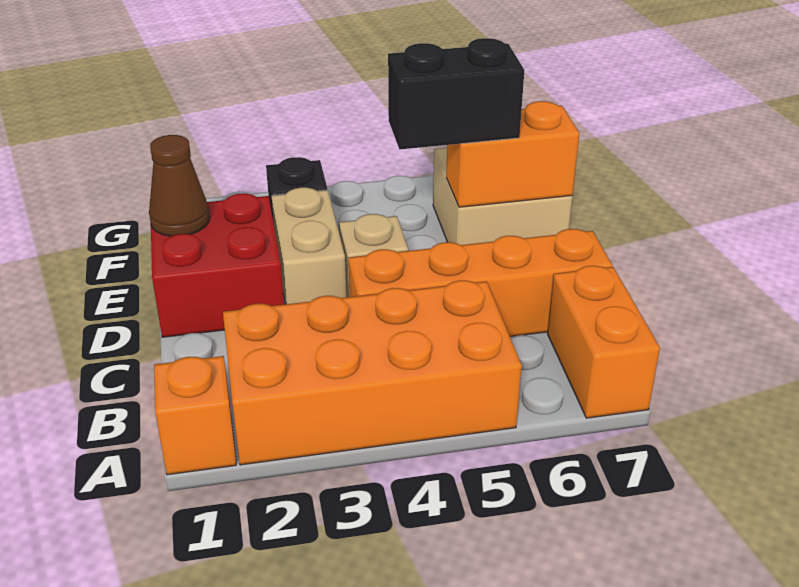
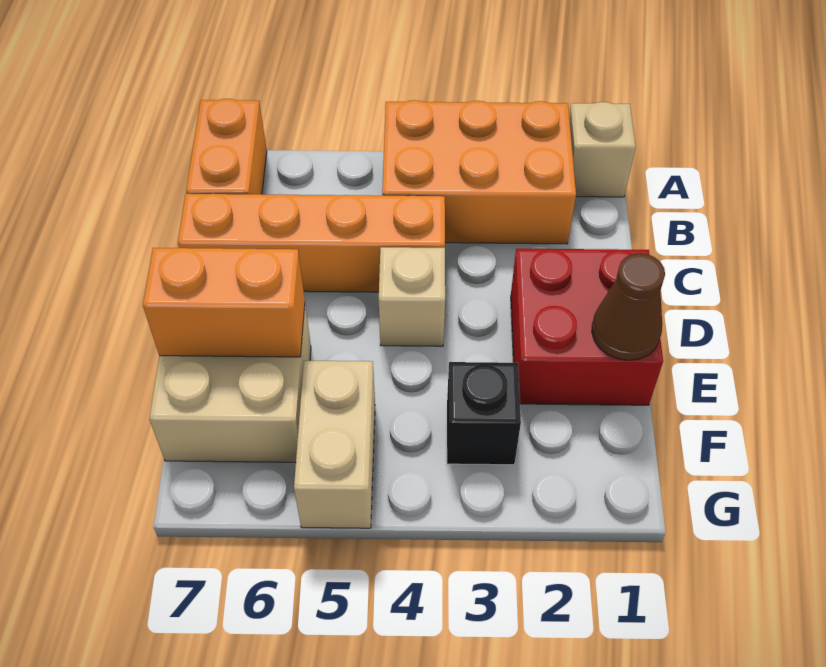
orange 1x1 brick [154,356,236,475] -> tan 1x1 brick [569,102,636,197]
orange 2x4 brick [223,280,522,465] -> orange 2x3 brick [382,100,576,244]
tan 1x2 brick [272,187,346,304] -> tan 1x2 brick moved to [294,361,375,528]
black 1x2 brick [388,38,524,149] -> none

